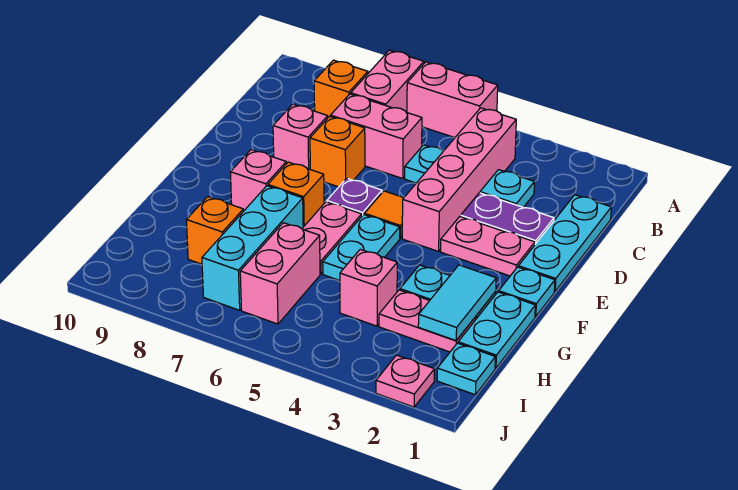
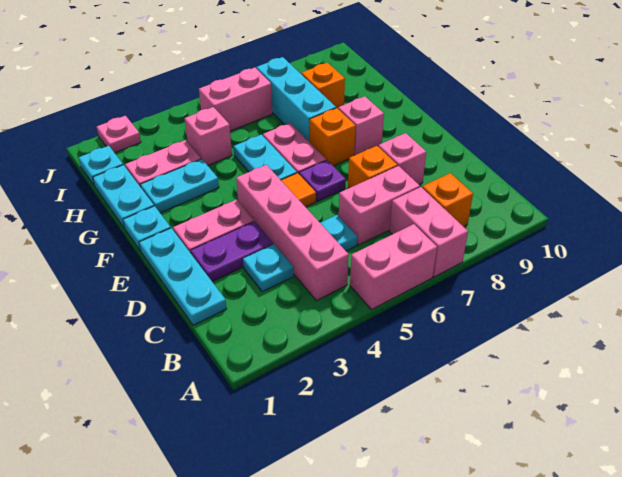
cyan 1x2 tile [418,265,496,340] -> none
pink 1x2 brick [240,223,320,324] -> pink 1x2 brick turned to [199,68,272,131]

